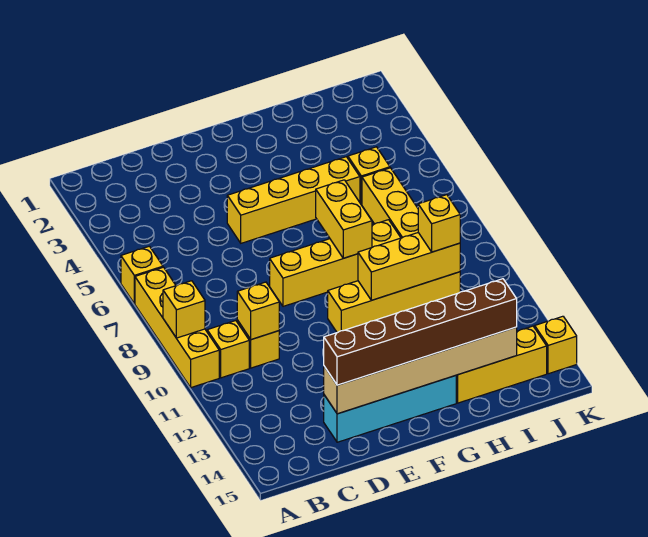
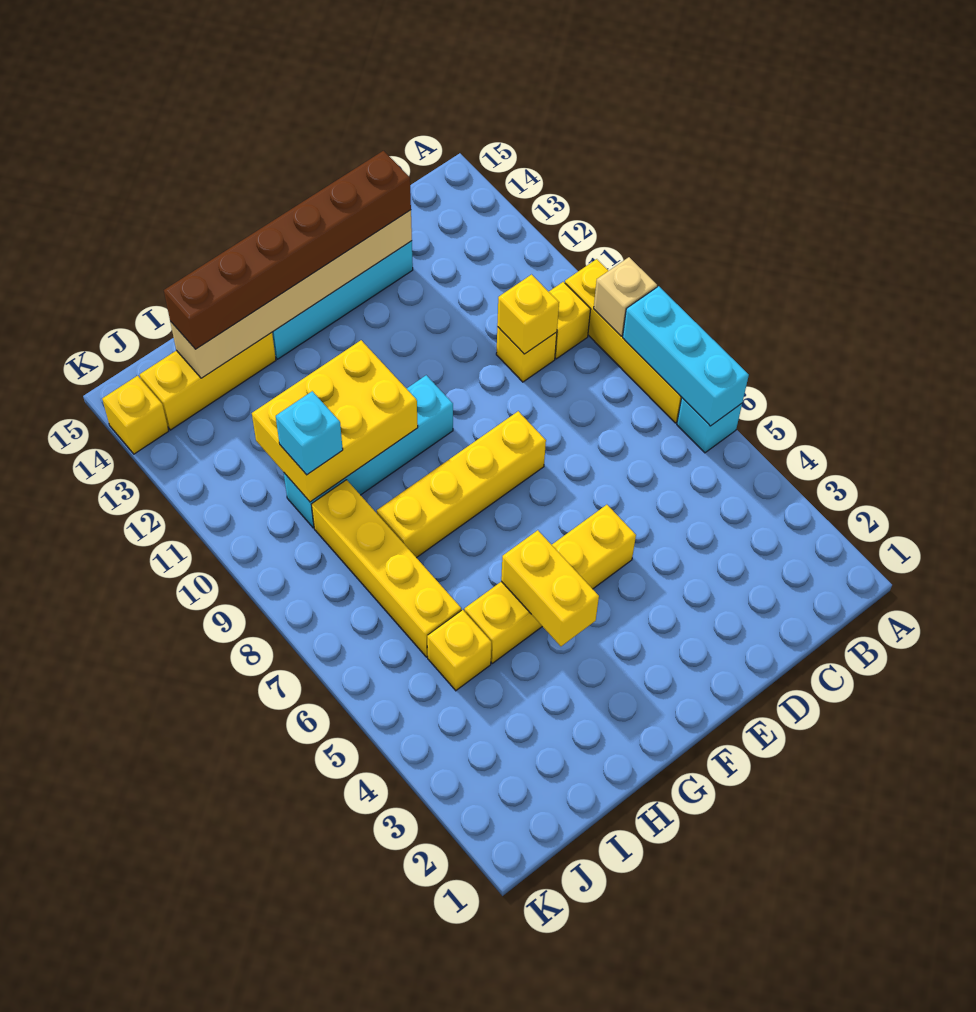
yellow 1x1 brick [121,246,163,304] -> cyan 1x1 brick [677,398,742,453]
none -> cyan 1x3 brick [623,286,749,426]
yellow 1x1 brick [163,281,205,338] -> tan 1x1 brick [594,257,657,336]
yellow 1x4 brick [328,272,460,333] -> cyan 1x4 brick [284,375,453,528]
yellow 1x2 brick [316,180,372,258] -> yellow 1x2 brick moved to [501,530,599,646]
yellow 1x3 brick [358,233,460,300] -> yellow 2x3 brick [252,340,418,502]
yellow 1x1 brick [418,195,460,252] -> cyan 1x1 brick [276,391,343,475]

